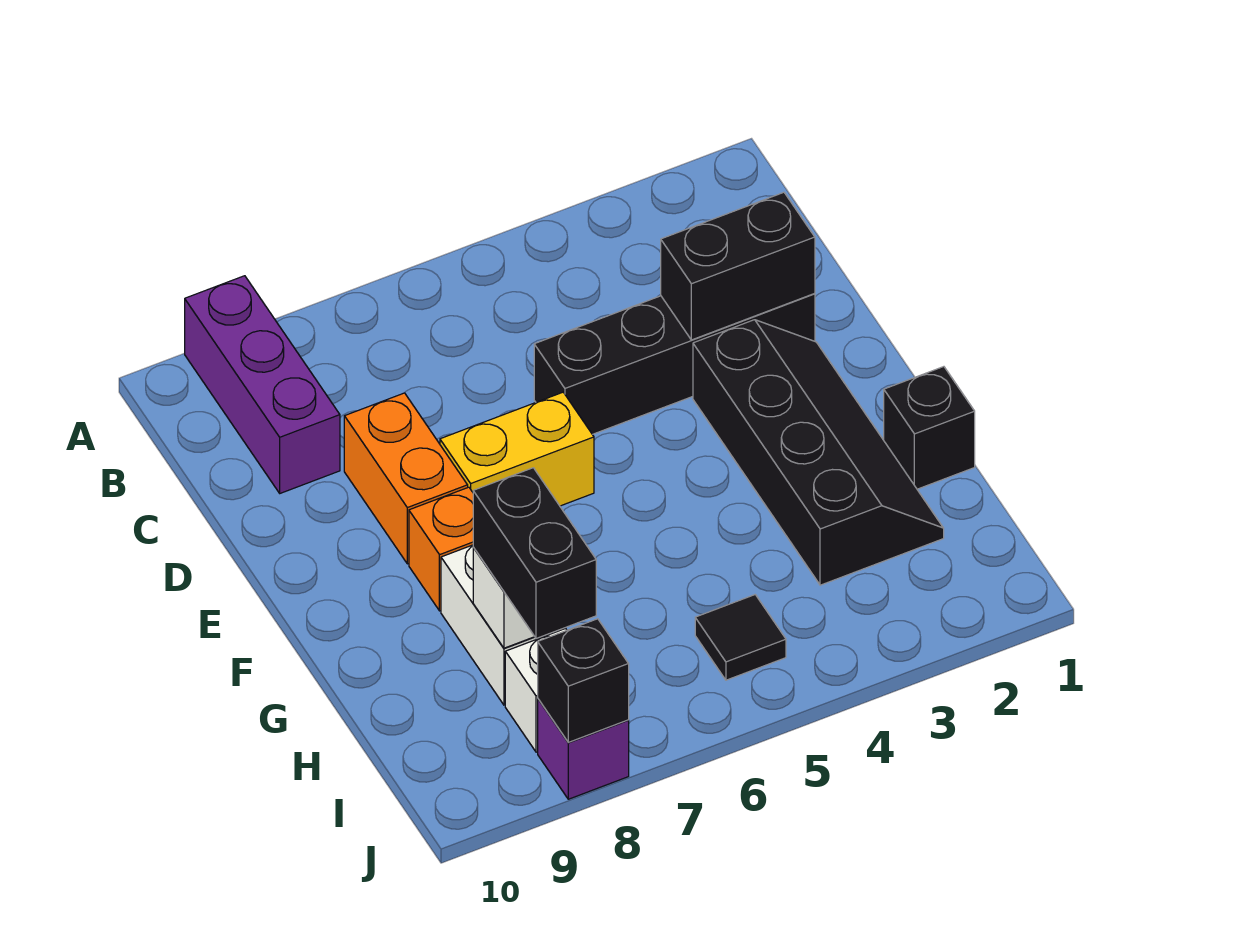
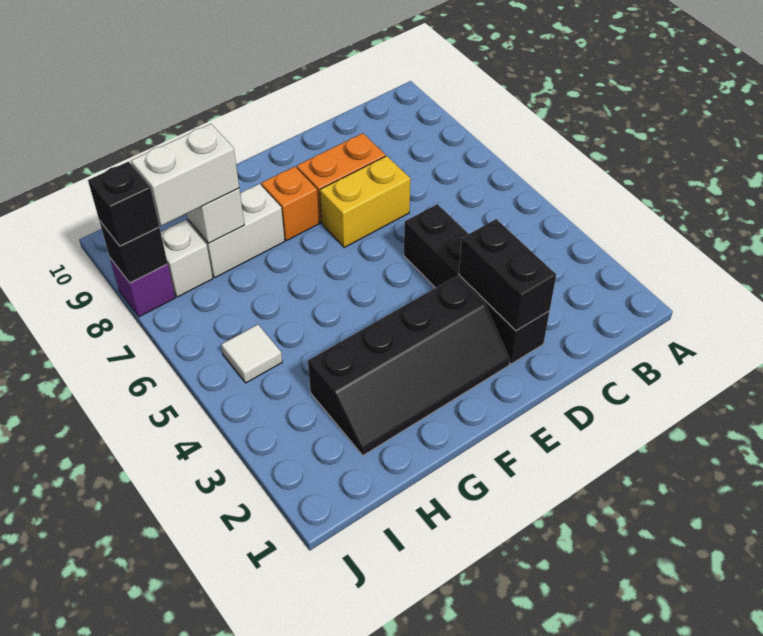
purple 1x3 brick [185,276,340,493] -> none
yellow 1x2 brick [440,392,594,506] -> yellow 1x2 brick turned to [320,156,410,247]
black 1x1 brick [884,367,975,489] -> black 1x1 brick moved to [88,161,159,246]
black 1x2 brick [473,468,596,638] -> white 1x2 brick [131,124,239,226]
black 1x1 tile [695,595,786,680] -> white 1x1 tile [221,324,282,383]

